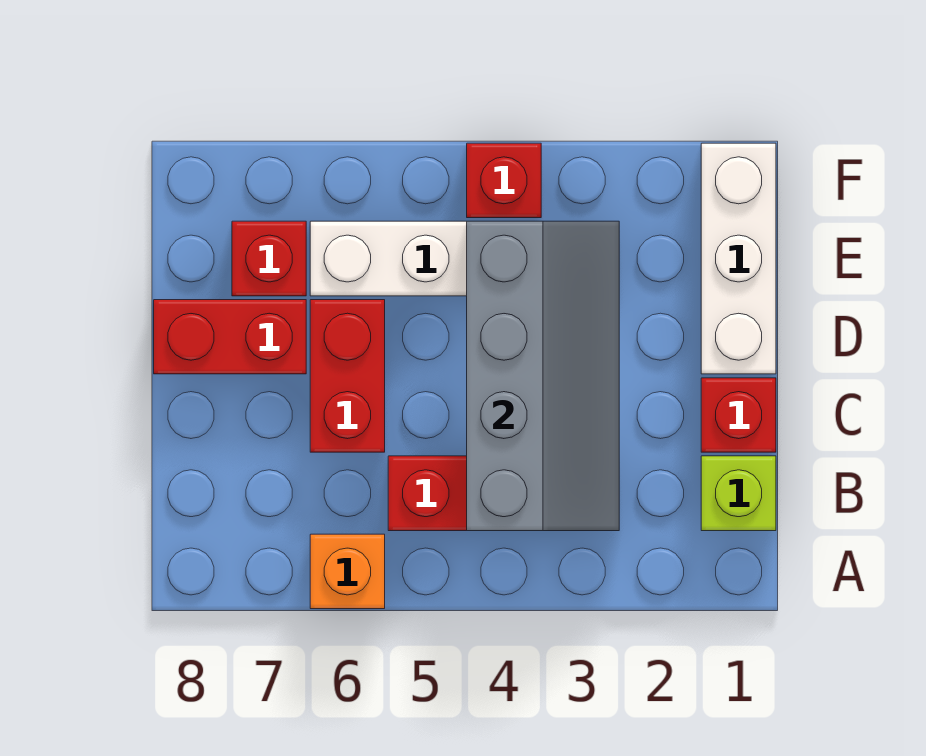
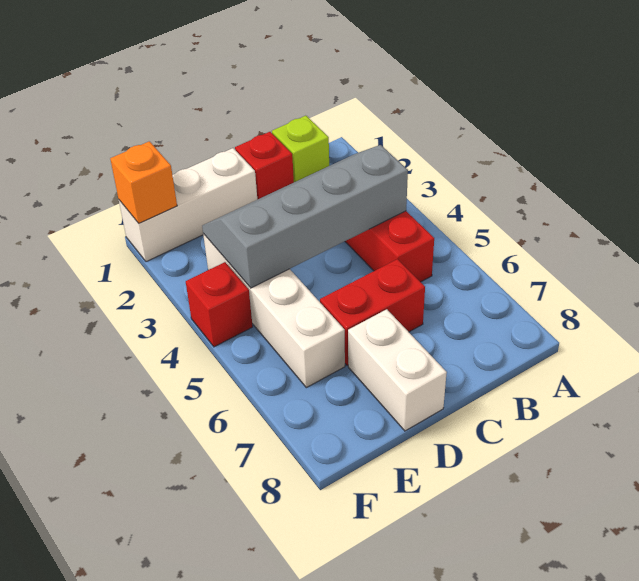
orange 1x1 brick [310,534,385,609] -> orange 1x1 brick moved to [110,141,177,223]
red 1x2 brick [154,300,306,374] -> white 1x2 brick [348,309,447,431]
red 1x1 brick [232,221,306,296] -> none

